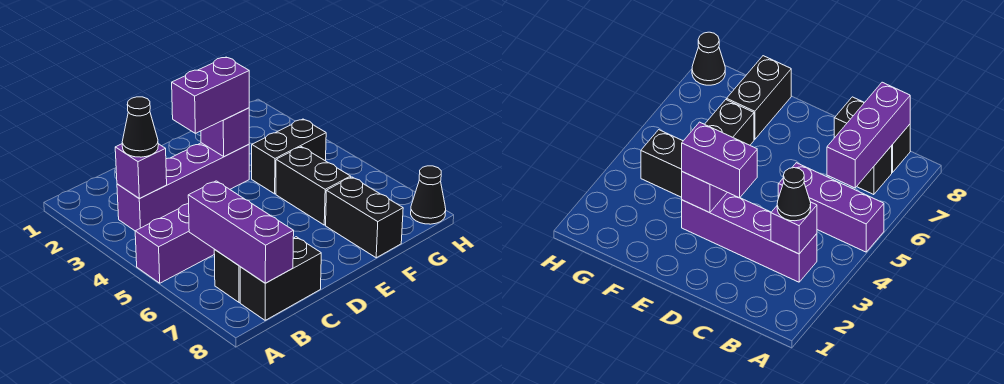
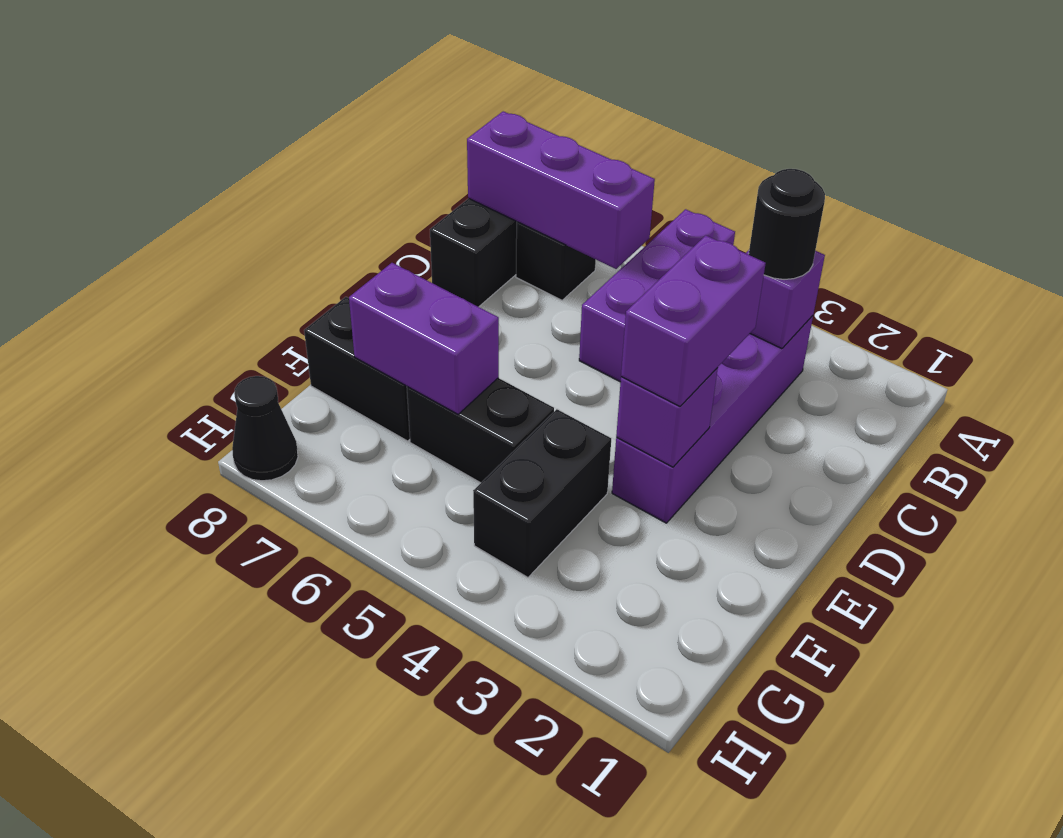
black 1x1 cone [122,97,158,157] -> black 1x1 round brick [749,169,825,279]
none -> purple 1x2 brick [349,263,499,414]

